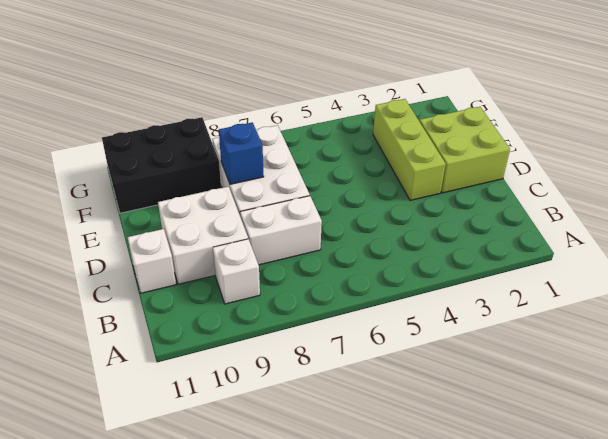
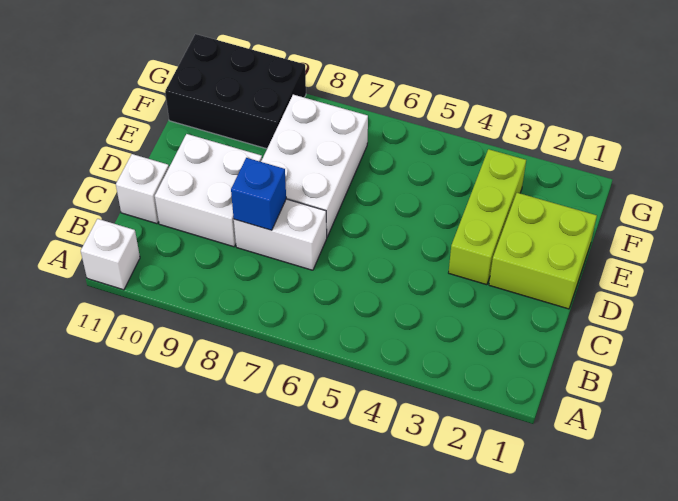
white 1x1 brick [213,239,260,304] -> white 1x1 brick moved to [81,219,140,290]
blue 1x1 brick [219,122,264,184] -> blue 1x1 brick moved to [231,158,286,230]

